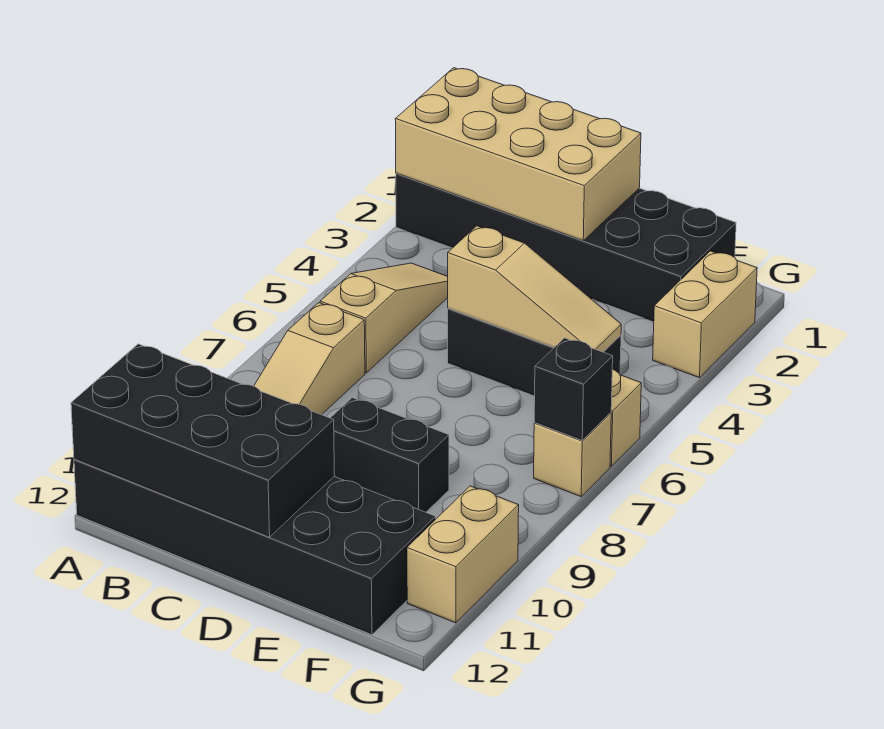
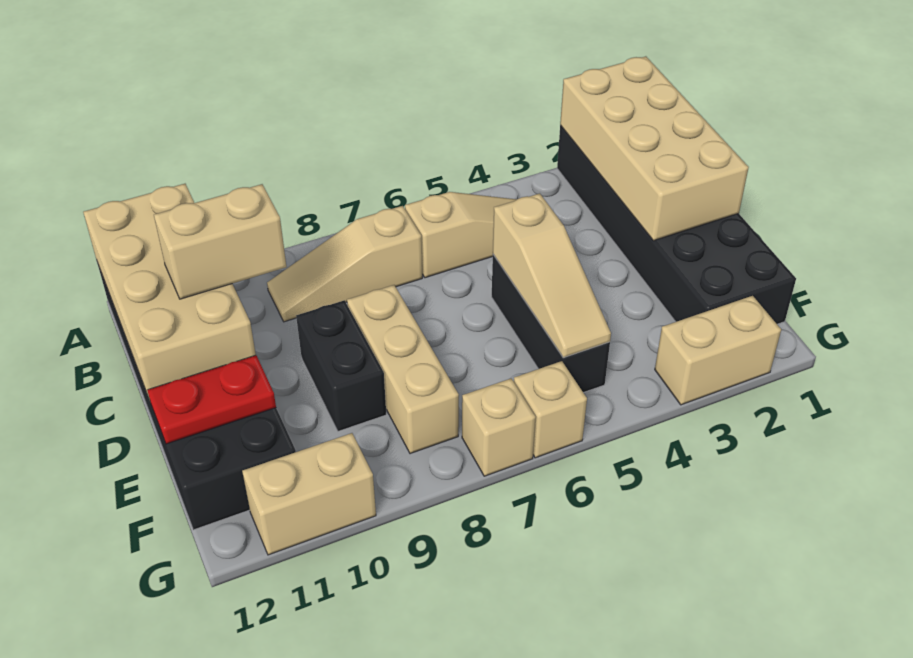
black 2x4 brick [71,344,335,537] -> tan 2x4 brick [83,184,256,400]
none -> tan 1x2 brick [154,184,286,299]
none -> tan 1x3 brick [347,285,459,454]
none -> red 1x2 plate [147,355,276,444]
black 1x1 brick [534,338,613,440] -> none

